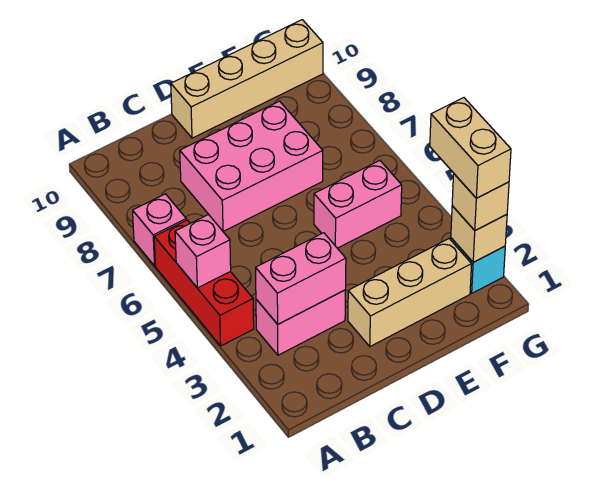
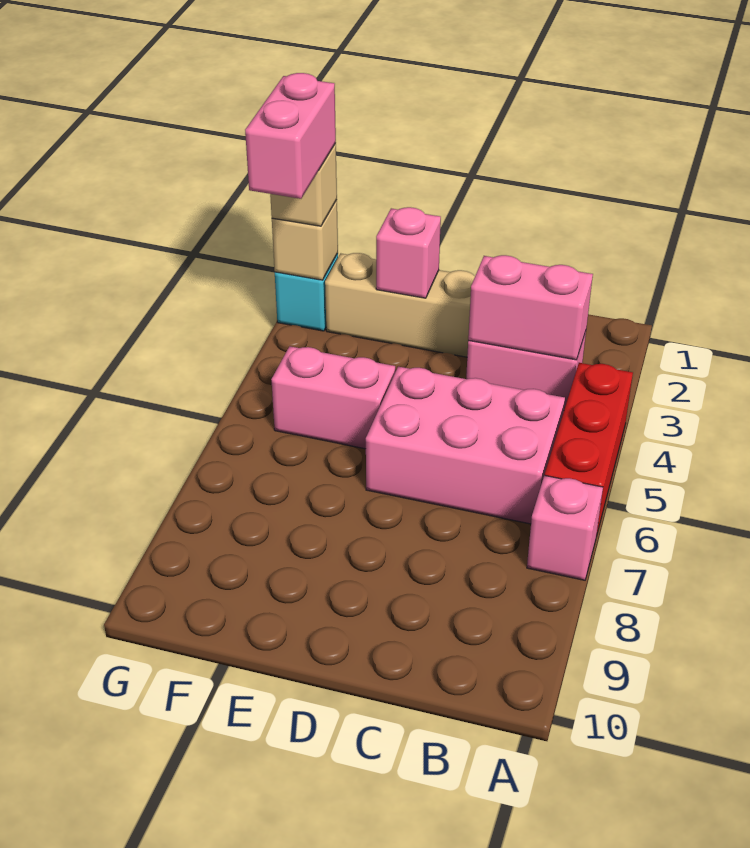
pink 1x1 brick [175,214,231,288] -> pink 1x1 brick moved to [376,207,441,298]
pink 2x3 brick [180,101,323,231] -> pink 2x3 brick moved to [366,367,565,524]
tan 1x4 brick [171,20,323,138] -> none
tan 1x2 brick [430,98,511,198] -> pink 1x2 brick [245,73,336,199]

